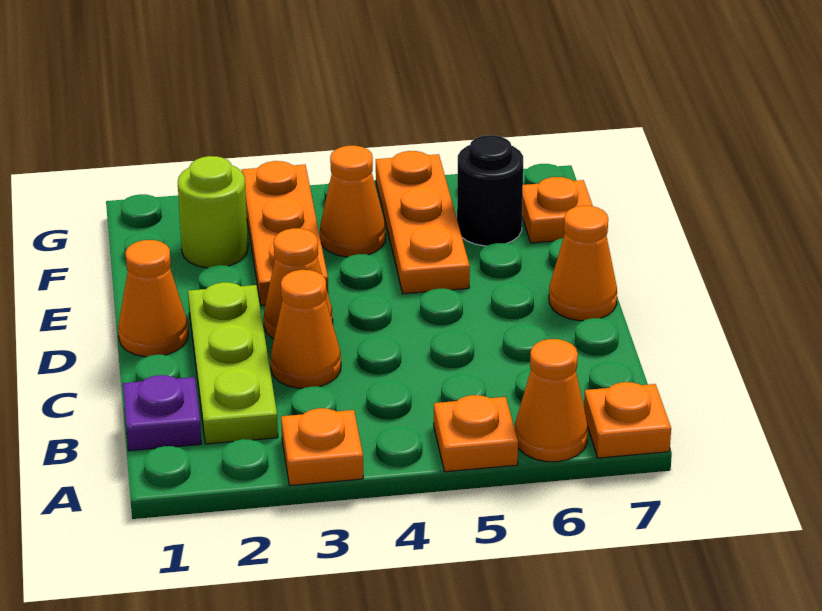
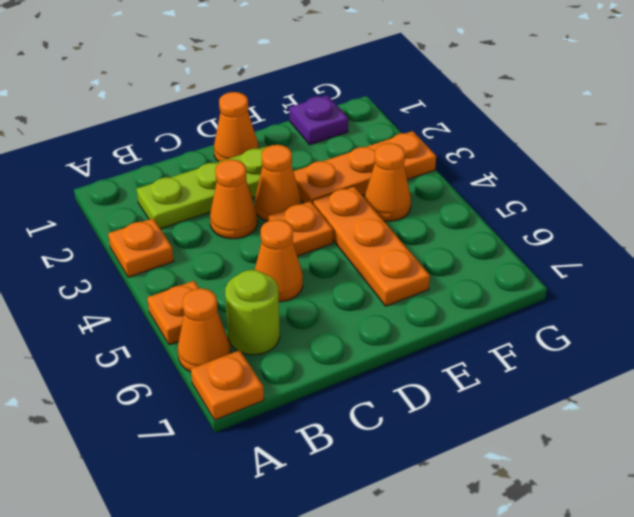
purple 1x1 plate [123,375,202,451] -> purple 1x1 plate moved to [289,95,348,145]
orange 1x1 cone [549,206,617,321] -> orange 1x1 cone moved to [255,220,303,302]
orange 1x3 plate [376,151,470,294] -> orange 1x3 plate turned to [313,186,430,306]
lime 1x1 round brick [178,156,248,268] -> lime 1x1 round brick moved to [225,270,280,355]
black 1x1 round brick [457,135,523,246] -> none
orange 1x1 plate [522,177,593,243] -> orange 1x1 plate moved to [268,201,333,256]

